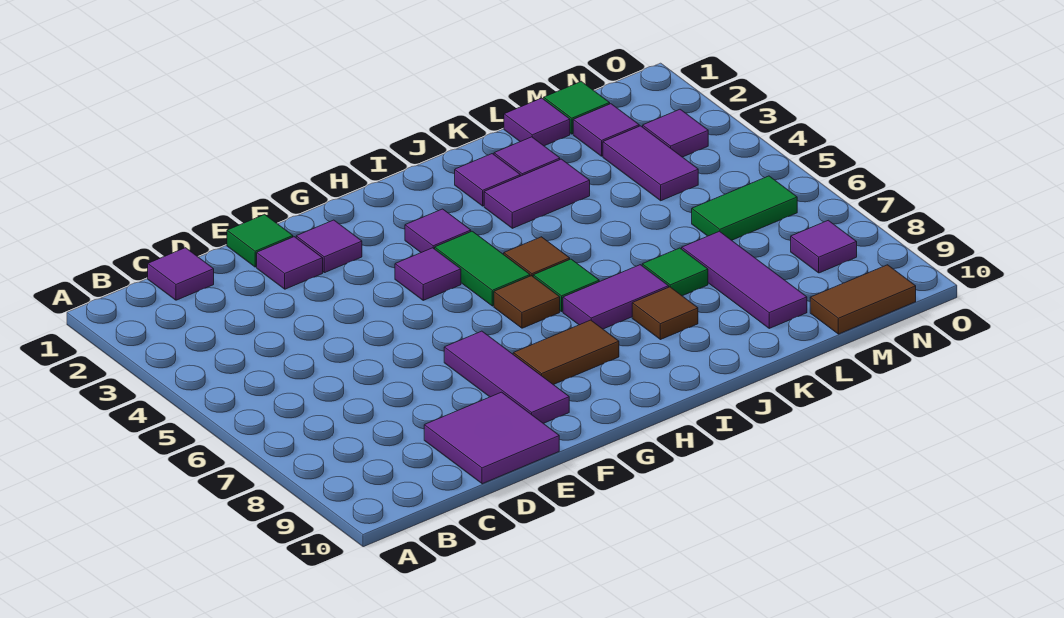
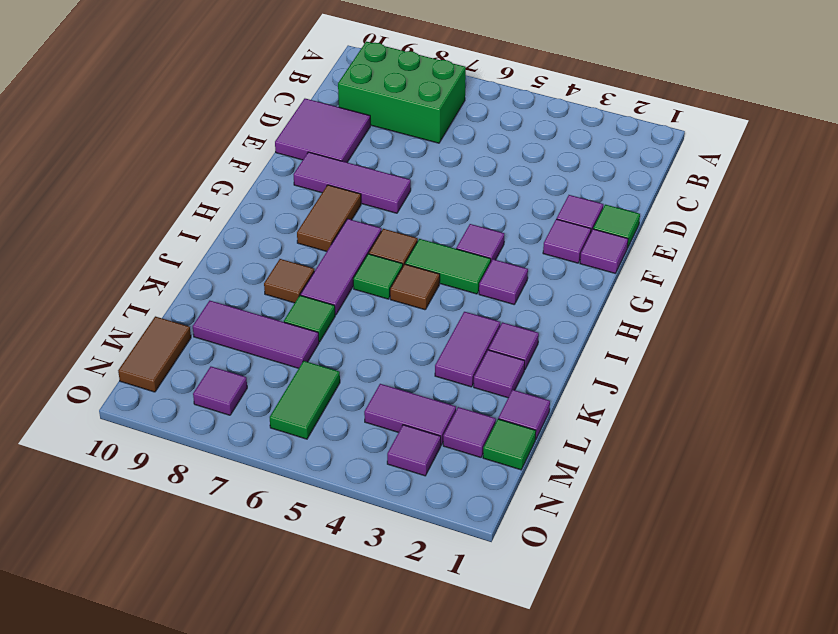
none -> green 2x3 brick [338,42,466,143]
purple 1x1 tile [148,248,214,300] -> purple 1x1 tile moved to [580,229,628,273]
purple 1x2 tile [563,265,669,329] -> purple 1x3 tile [300,219,381,315]

